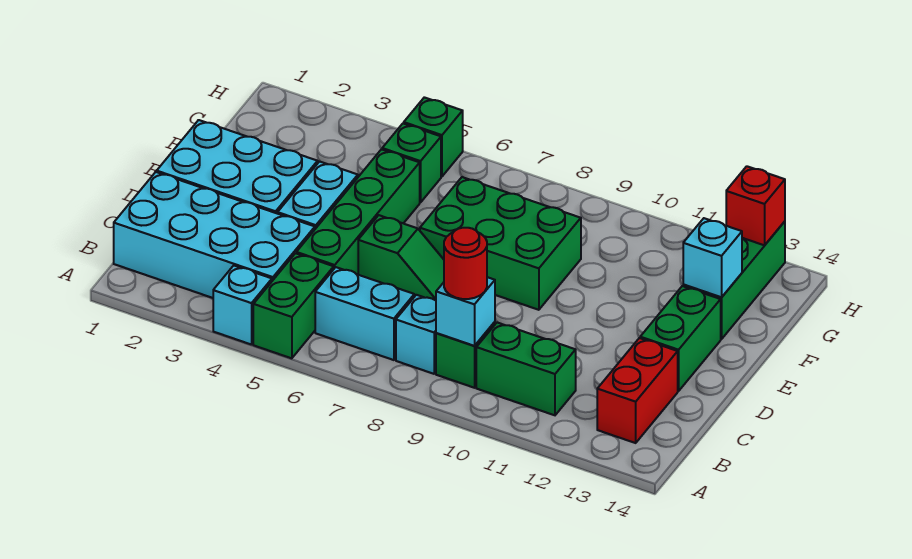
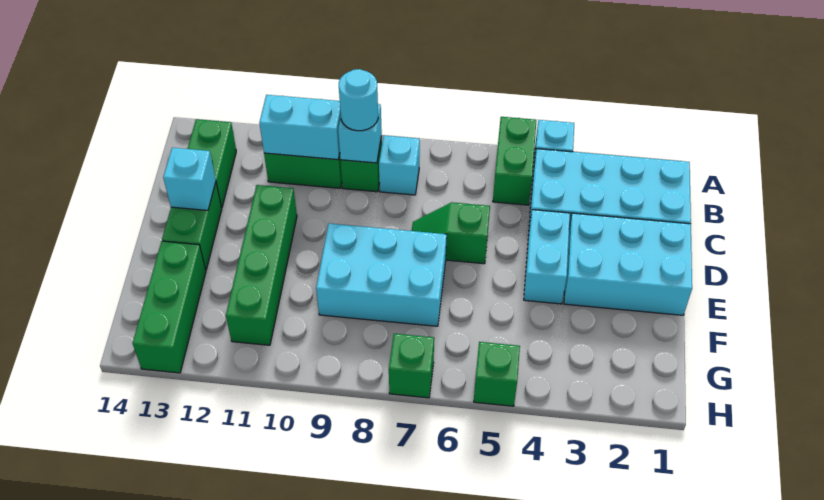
cyan 1x2 brick [315,267,414,360] -> cyan 1x2 brick moved to [259,95,341,160]
red 1x1 round brick [444,228,487,299] -> cyan 1x1 round brick [339,69,378,131]
red 1x2 brick [597,338,678,443] -> green 1x2 brick [188,119,236,208]
green 1x4 brick [296,149,420,274] -> green 1x4 brick moved to [226,185,297,345]
green 2x3 brick [420,177,581,310] -> cyan 2x3 brick [316,223,447,326]
cyan 1x1 brick [683,218,742,297] -> cyan 1x1 brick moved to [163,148,216,210]
green 1x1 brick [382,123,441,202] -> green 1x1 brick moved to [389,334,434,398]
red 1x1 brick [726,166,785,245] -> none

